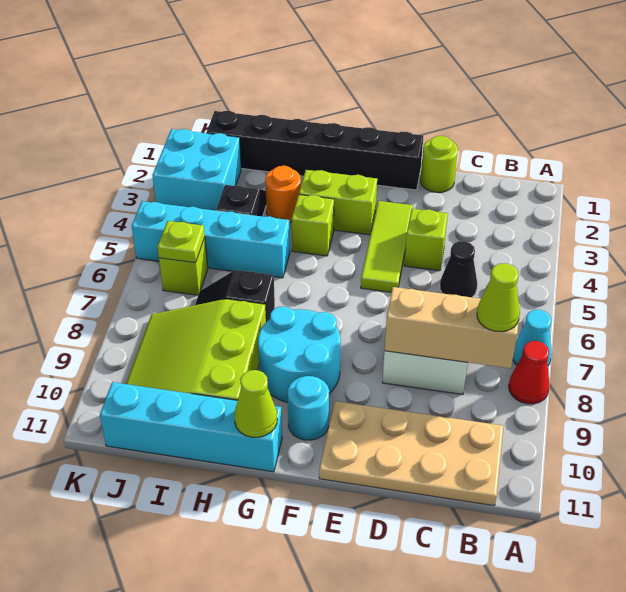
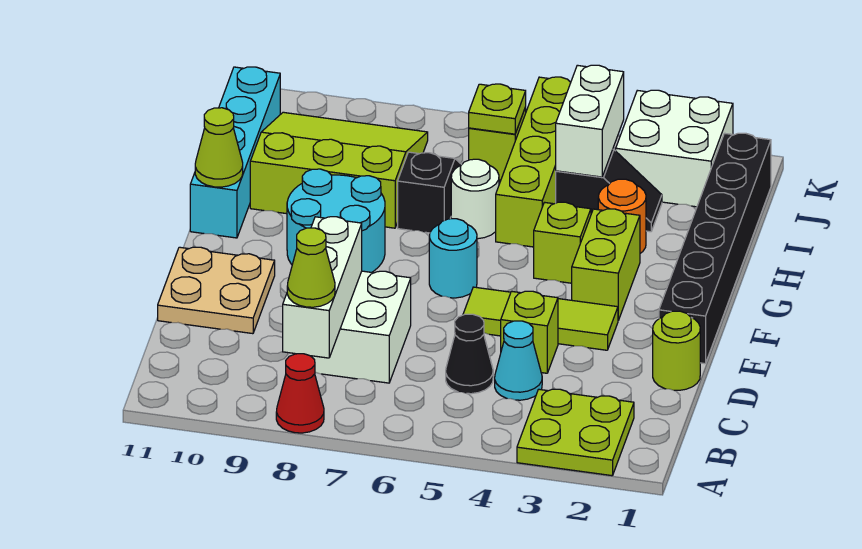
none -> lime 2x2 plate [517,389,634,476]
cyan 1x1 cone [513,310,552,365] -> cyan 1x1 cone moved to [495,321,542,400]
tan 1x3 brick [385,287,520,368] -> white 1x3 brick [283,217,362,358]
tan 2x4 plate [319,401,504,506] -> tan 2x2 plate [158,247,275,334]
cyan 1x1 round brick [288,376,329,440] -> cyan 1x1 round brick moved to [429,219,477,298]
cyan 1x4 brick [132,201,290,278] -> lime 1x4 brick [496,77,571,247]
none -> white 1x1 round brick [451,159,499,239]
none -> white 1x2 brick [556,65,624,177]
cyan 2x2 brick [152,129,241,211] -> white 2x2 brick [616,90,733,207]

